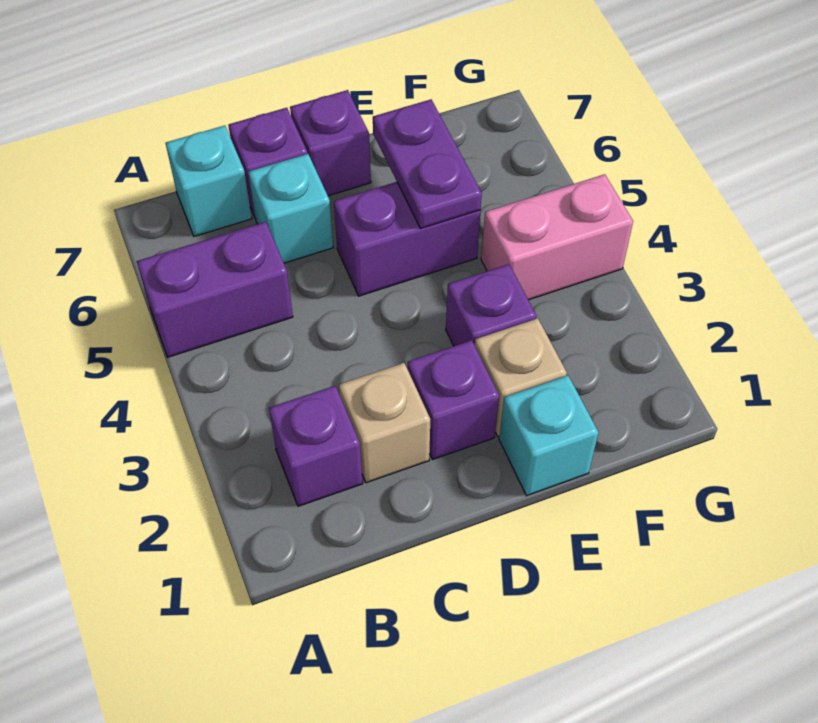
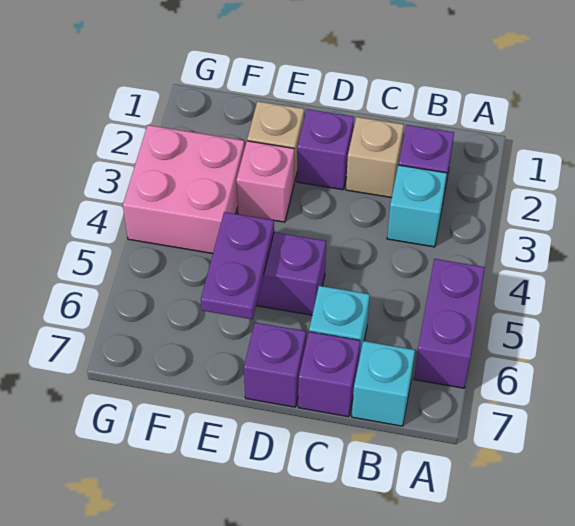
purple 1x2 brick [137,222,293,357] -> purple 1x2 brick turned to [414,259,485,388]
cyan 1x1 brick [499,375,599,496] -> cyan 1x1 brick moved to [387,165,447,247]
purple 1x1 brick [446,264,536,346] -> pink 1x1 brick [236,141,294,222]
pink 1x2 brick [481,174,633,300] -> pink 2x2 brick [123,125,245,253]

